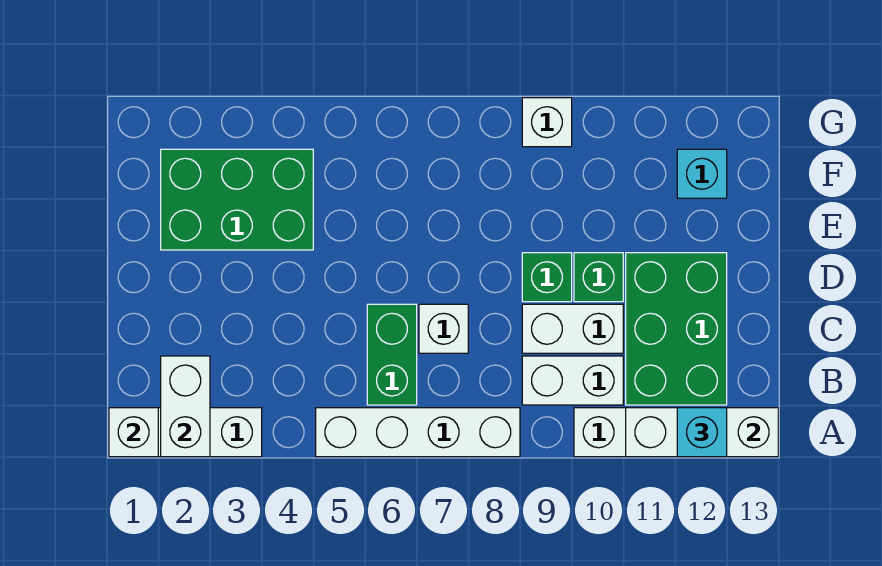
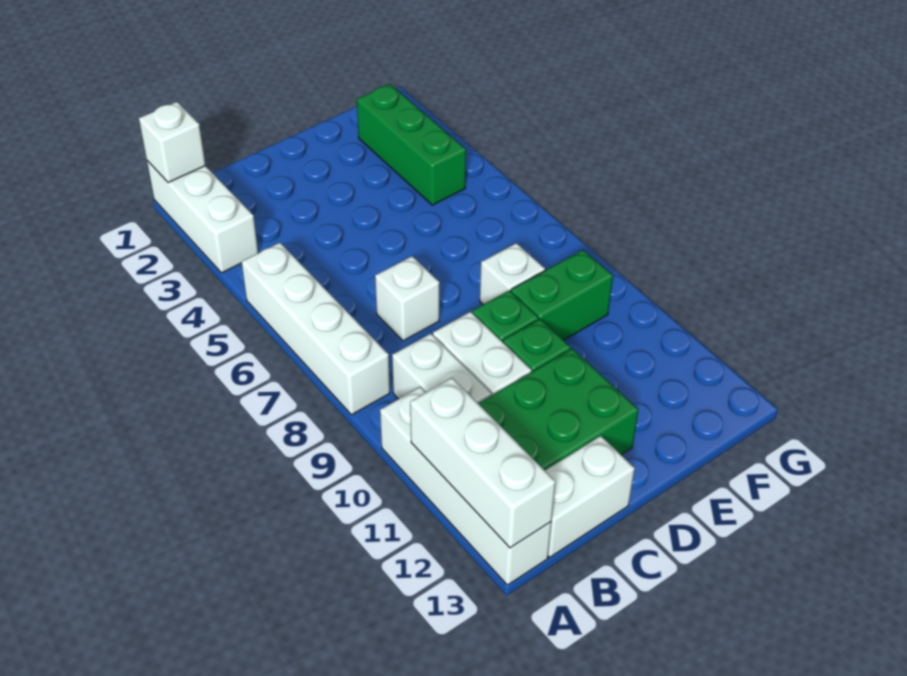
white 1x2 brick [161,356,210,457] -> white 1x2 brick moved to [545,436,635,557]
cyan 1x1 brick [677,408,727,457] -> none
green 1x2 brick [367,304,417,405] -> green 1x2 brick moved to [511,250,613,340]
green 2x3 brick [161,149,313,250] -> green 1x3 brick [357,84,466,205]
cyan 1x1 brick [677,149,727,198] -> none
white 1x1 brick [522,98,572,147] -> white 1x1 brick moved to [480,243,545,304]

